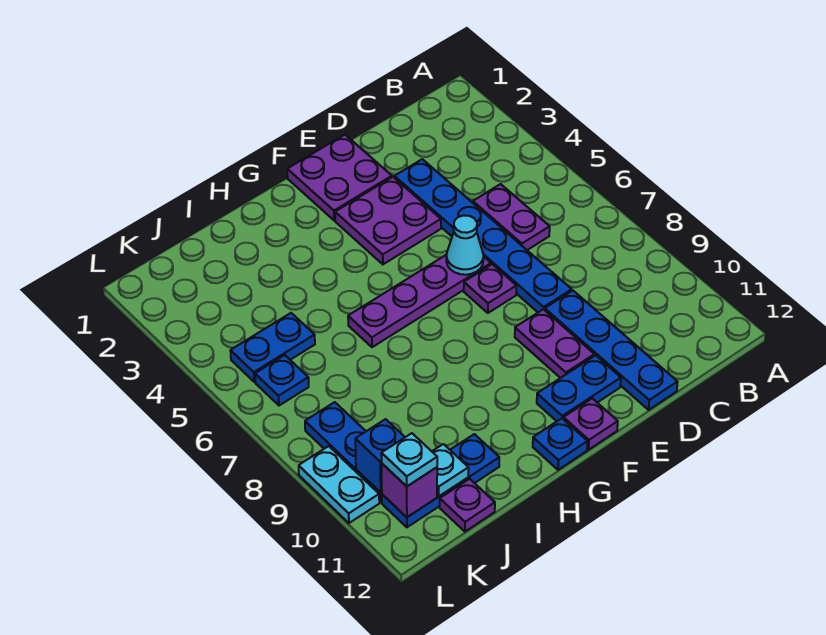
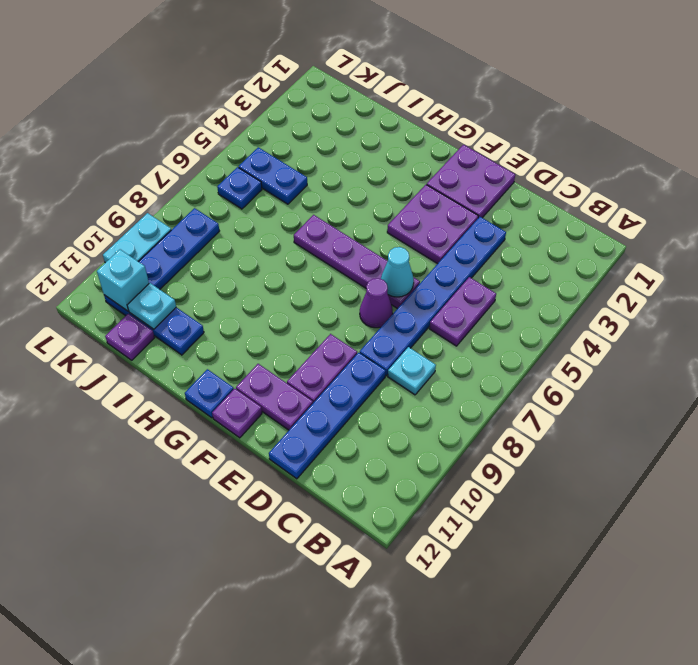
purple 1x1 plate [464,264,516,313] -> purple 1x1 cone [360,278,393,328]
blue 1x2 plate [537,355,621,421] -> purple 1x2 plate [236,364,313,430]
blue 1x1 brick [355,419,405,492] -> none
purple 1x1 brick [382,464,437,517] -> cyan 1x1 brick [97,249,149,311]
cyan 1x1 plate [381,433,437,486] -> cyan 1x1 plate moved to [388,347,436,395]

